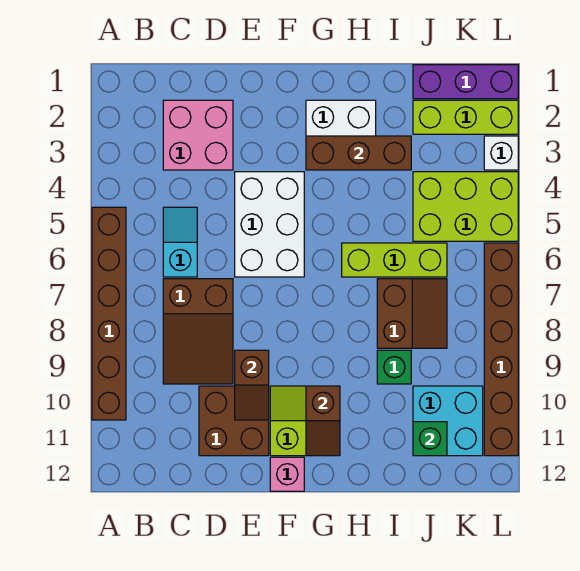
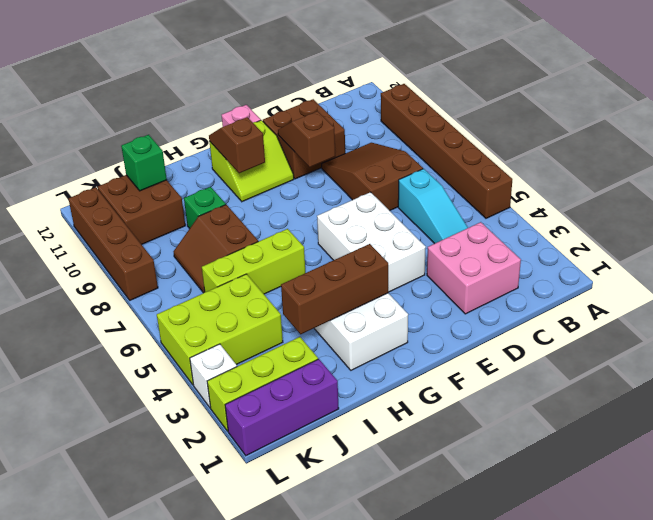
cyan 1x2 slope [163,207,197,277] -> cyan 1x3 slope [398,169,468,244]
cyan 2x2 brick [413,386,483,456] -> brown 2x2 brick [98,175,185,245]
brown 1x6 brick [484,243,518,456] -> brown 1x4 brick [68,187,158,300]

